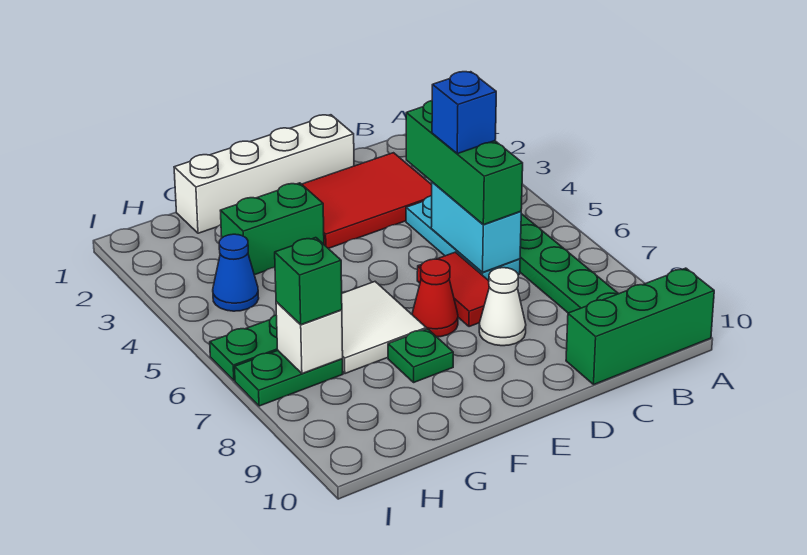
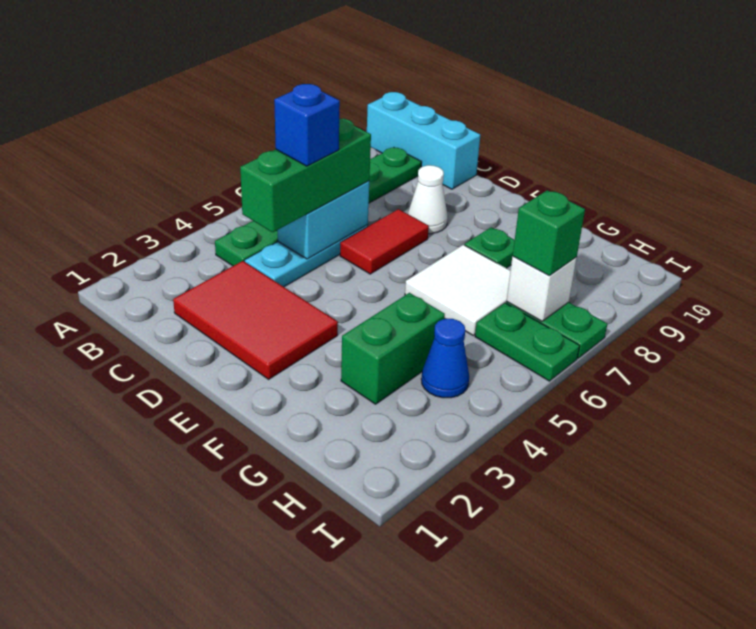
green 1x3 brick [566,268,714,384] -> cyan 1x3 brick [367,92,480,189]
white 1x4 brick [174,115,354,233] -> none
red 1x1 cone [412,259,458,337] -> none
green 1x2 brick [220,183,324,275] -> green 1x2 brick turned to [341,293,445,404]

